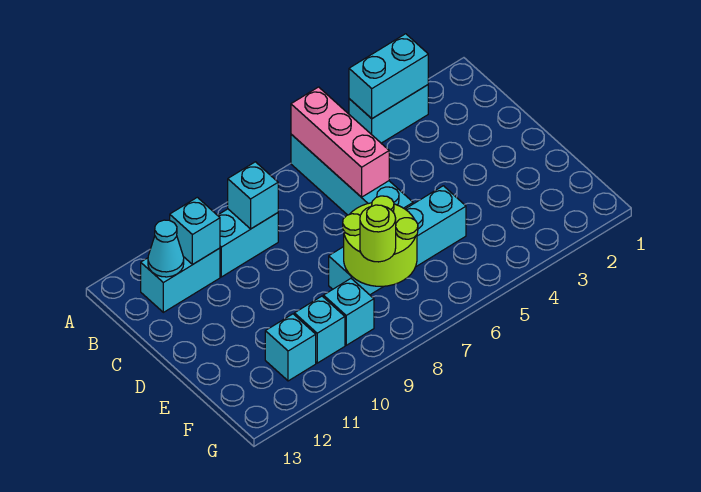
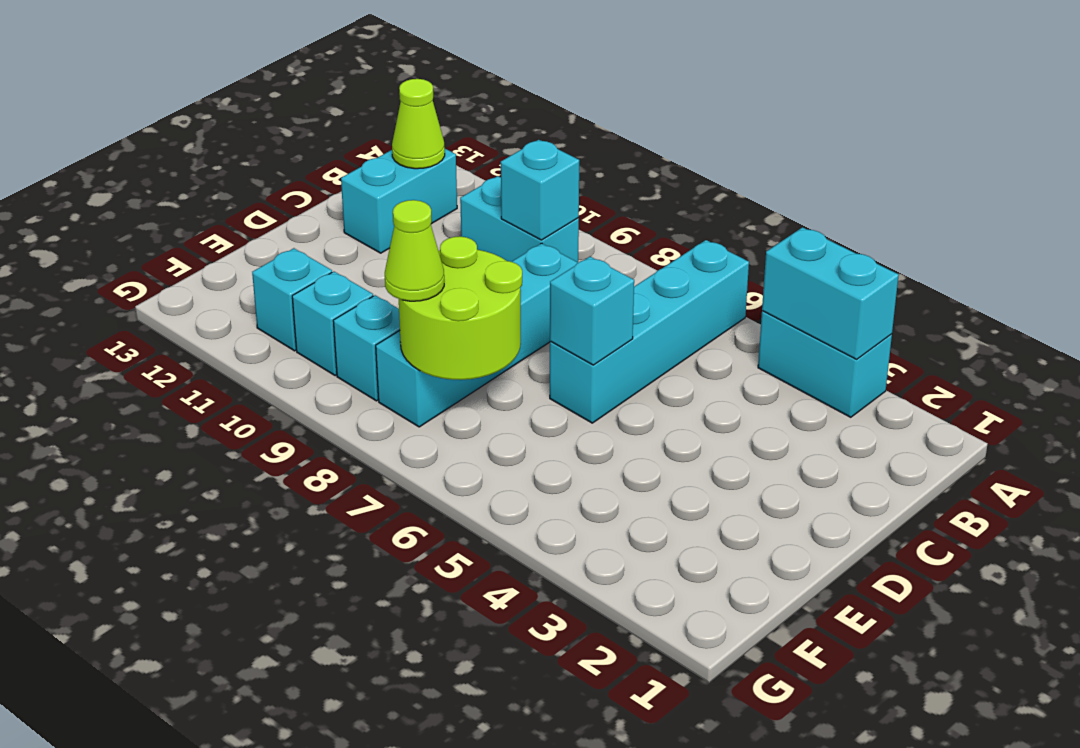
pink 1x3 brick [291,87,389,197] -> none
cyan 1x2 brick [141,248,220,312] -> cyan 1x2 brick turned to [341,149,457,253]
cyan 1x1 brick [170,197,220,264] -> cyan 1x1 brick moved to [550,257,634,365]
cyan 1x1 cone [148,220,184,277] -> lime 1x1 cone [392,79,445,169]
cyan 1x4 brick [329,186,466,295] -> cyan 1x4 brick turned to [376,243,578,427]
lime 1x1 round brick [360,205,396,262] -> lime 1x1 cone [385,200,444,301]

